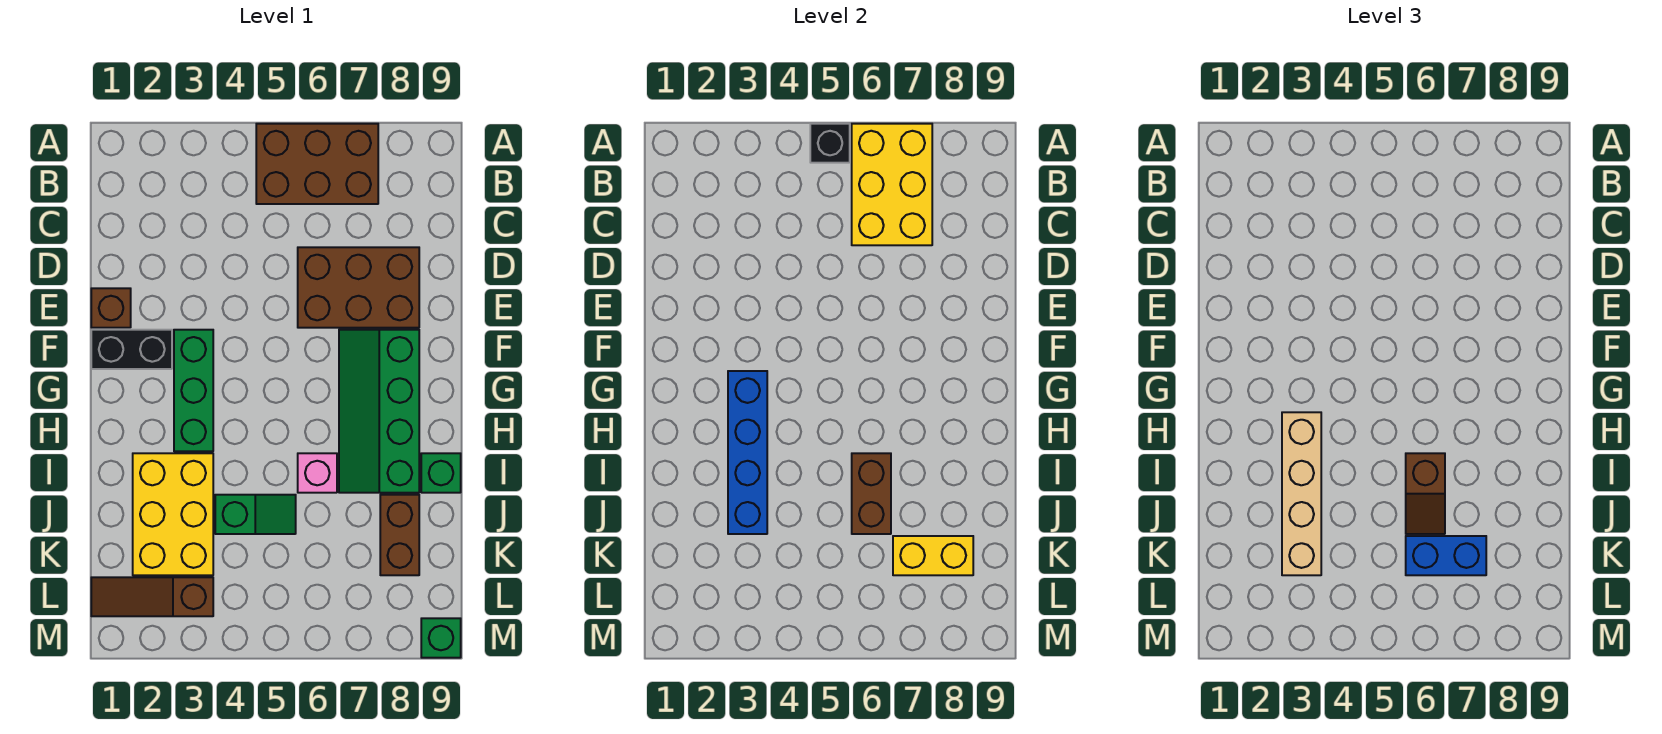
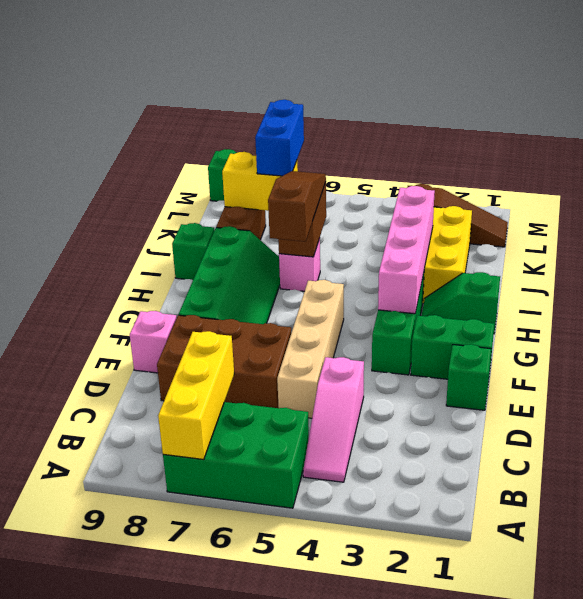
brown 2x3 brick [256,124,378,204] -> green 2x3 brick [163,402,309,508]
black 1x1 brick [810,124,850,163] -> none
yellow 2x3 brick [852,124,932,245] -> yellow 1x3 brick [158,331,234,460]
none -> pink 1x3 slope [303,357,364,482]
brown 1x1 brick [91,288,131,328] -> green 1x1 brick [446,344,491,410]
none -> pink 1x1 brick [130,311,177,373]
black 1x2 brick [91,330,172,369] -> green 1x2 brick [411,315,494,379]
blue 1x4 brick [728,371,767,534] -> pink 1x4 brick [378,186,435,314]
tan 1x4 brick [1282,412,1321,575] -> tan 1x4 brick moved to [277,280,344,418]
brown 1x2 slope [1406,453,1445,534] -> brown 1x3 slope [268,171,326,242]
green 1x2 slope [215,495,296,534] -> green 1x2 slope moved to [421,272,500,332]
blue 1x2 brick [1406,536,1486,575] -> blue 1x2 brick turned to [255,100,304,176]

